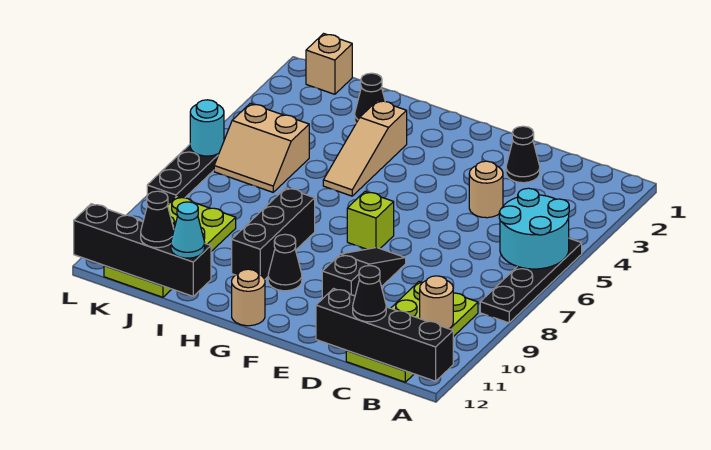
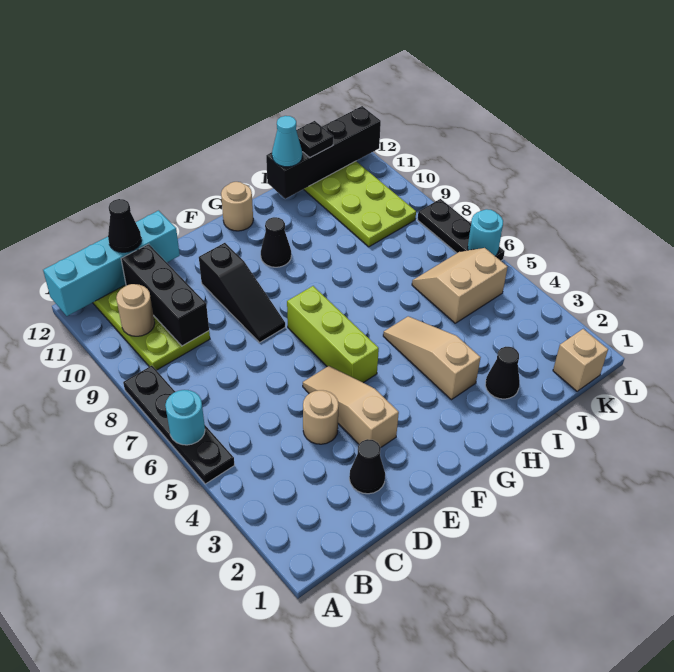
cyan 2x2 round brick [499,188,569,269] -> cyan 1x1 round brick [165,390,205,445]
black 1x4 brick [316,289,453,381] -> cyan 1x4 brick [43,211,180,316]
none -> tan 1x3 slope [303,366,399,447]
lime 1x1 brick [347,192,394,249] -> lime 1x3 brick [287,286,379,383]
black 1x3 brick [232,188,315,279] -> black 1x3 brick moved to [121,244,209,346]
black 1x1 cone [141,191,174,248] -> black 1x1 plate [296,121,333,157]

